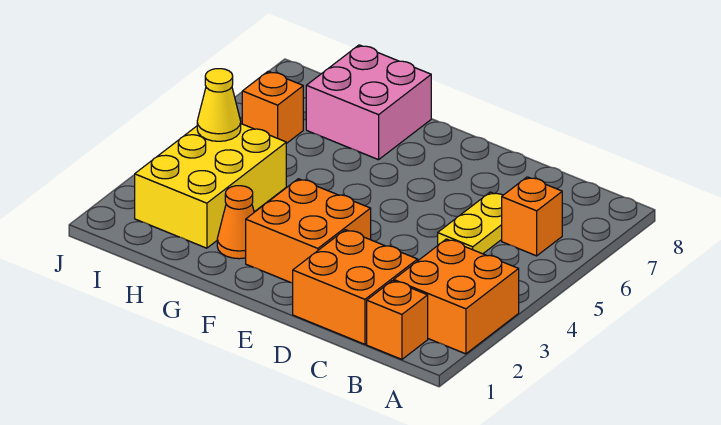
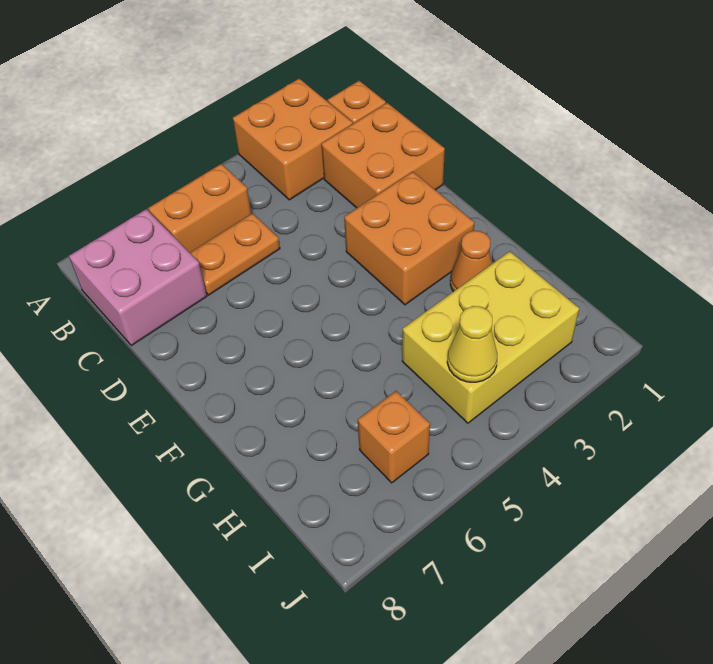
orange 1x1 brick [502,177,562,256] -> orange 1x2 brick [148,164,251,253]
yellow 1x2 plate [438,192,503,254] -> orange 1x2 plate [190,213,280,295]
pink 2x2 brick [306,45,431,160] -> pink 2x2 brick moved to [69,209,207,346]

